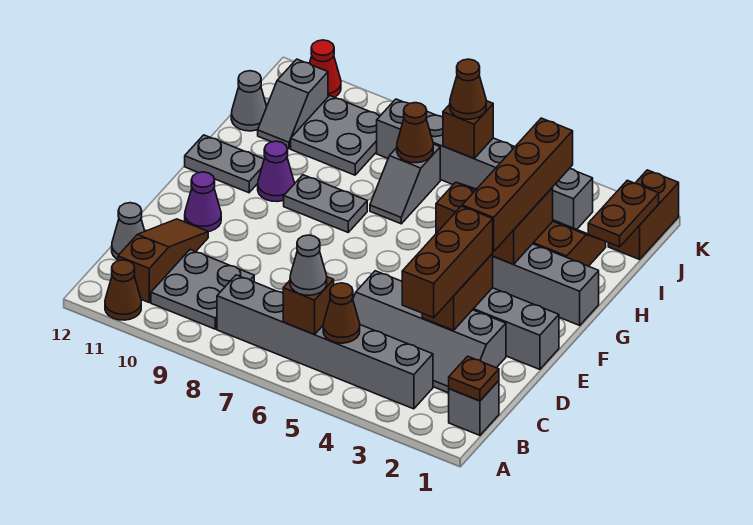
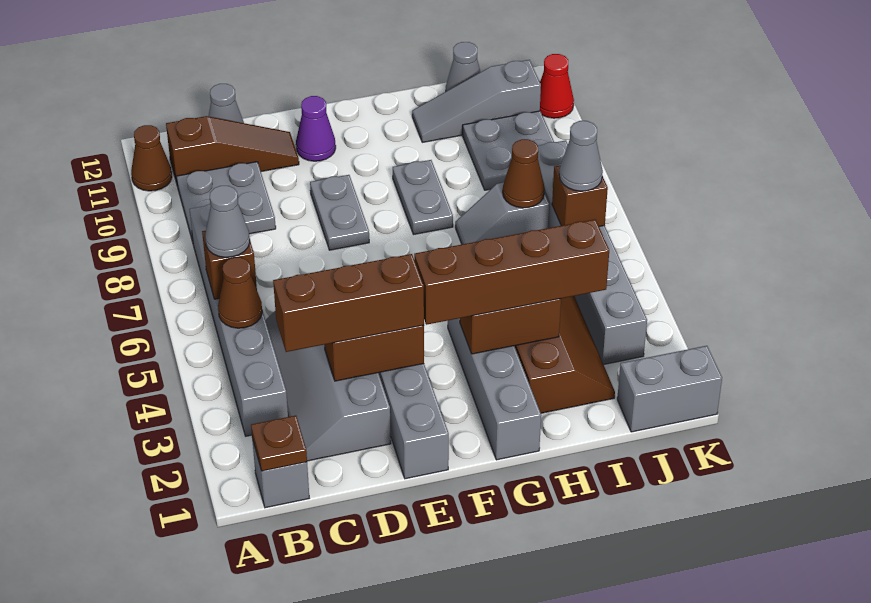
purple 1x1 cone [258,141,294,202] -> none
grey 1x2 plate [185,135,264,193] -> grey 1x2 plate moved to [310,175,369,250]
brown 1x2 plate [588,180,659,247] -> none
grey 1x2 slope [258,59,328,149] -> grey 1x3 slope [412,60,541,142]
brown 1x2 brick [608,170,679,259] -> grey 1x2 brick [617,346,722,432]
brown 1x1 cone [450,59,486,119] -> grey 1x1 cone [559,121,603,191]

